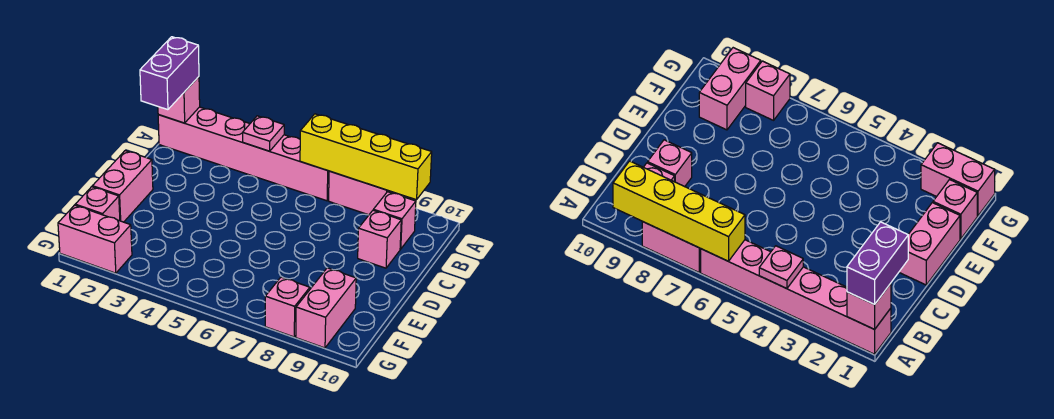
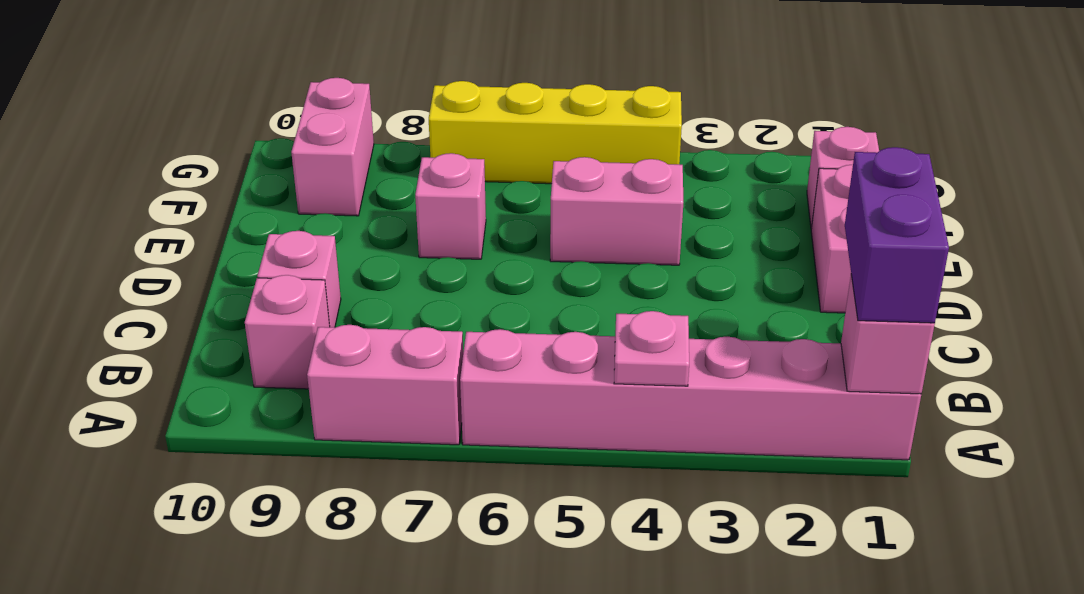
yellow 1x4 brick [300,114,432,200] -> yellow 1x4 brick moved to [429,81,682,184]
pink 1x2 brick [58,205,132,273] -> pink 1x2 brick moved to [550,157,683,265]
pink 1x1 brick [265,277,310,337] -> pink 1x1 brick moved to [415,153,486,259]

